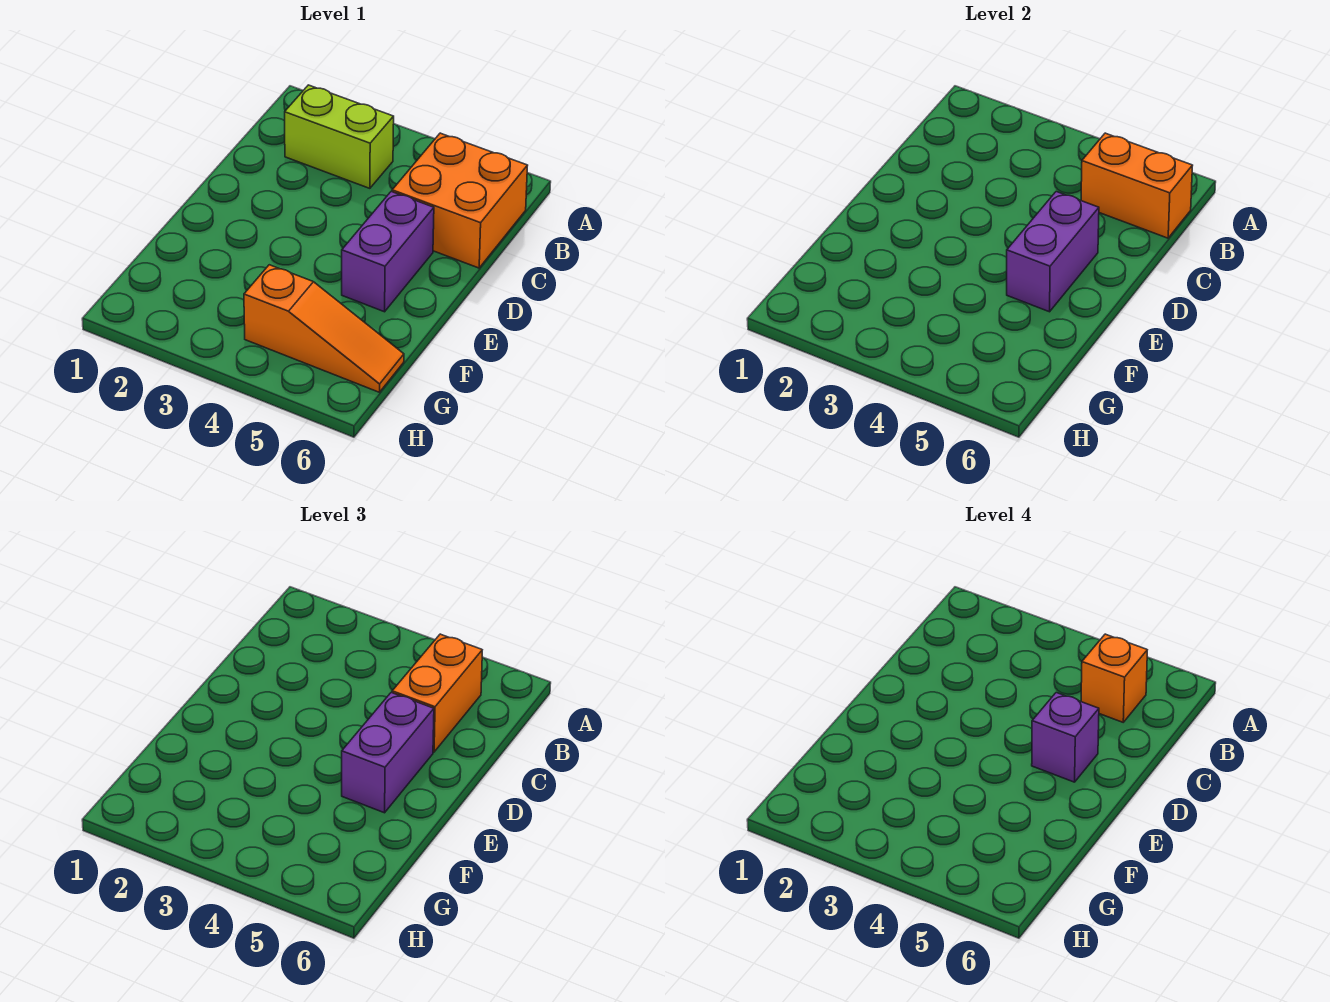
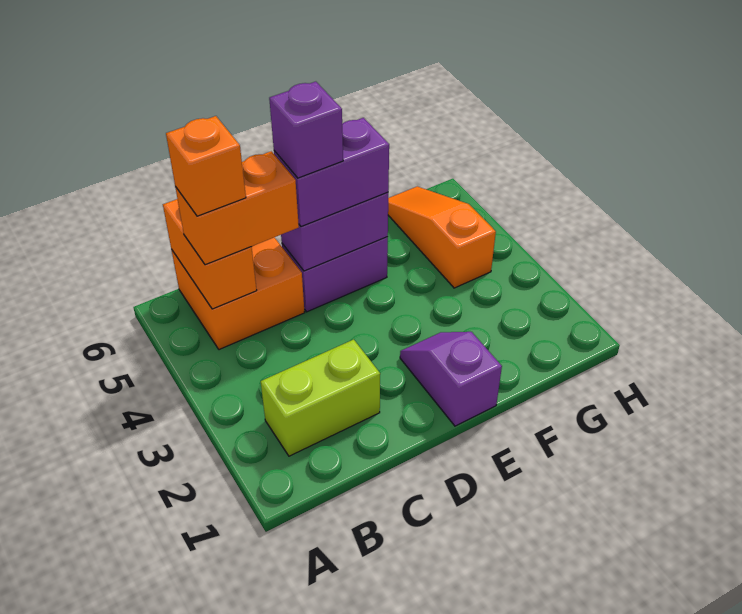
lime 1x2 brick [285,85,394,188] -> lime 1x2 brick turned to [261,339,380,456]
none -> purple 1x2 slope [400,332,502,426]

